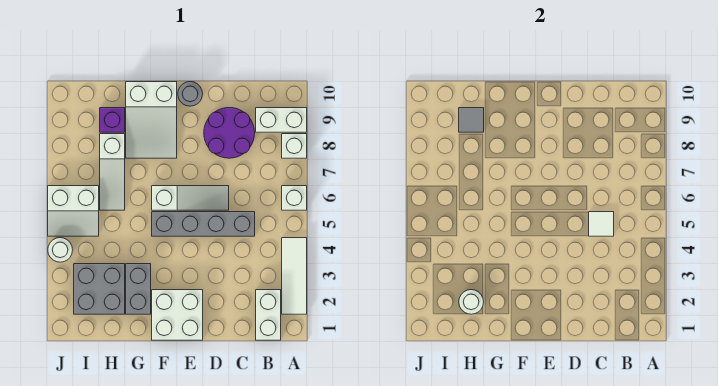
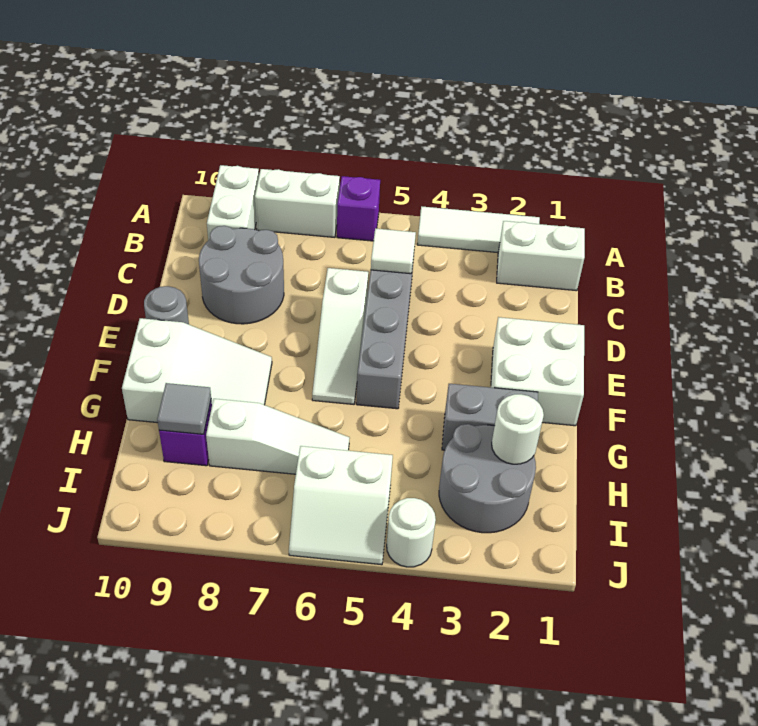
white 1x1 brick [282,186,307,210] -> purple 1x1 brick [337,176,380,241]
white 1x1 brick [282,134,307,158] -> white 1x2 brick [255,169,340,237]
purple 2x2 round brick [204,108,255,158] -> grey 2x2 round brick [199,226,284,324]
white 1x3 slope [152,186,229,210] -> white 1x3 slope turned to [312,268,368,404]
grey 2x2 brick [74,264,125,314] -> grey 2x2 round brick [439,424,536,533]
white 2x2 slope [48,186,99,236] -> white 2x2 slope turned to [289,446,393,565]

